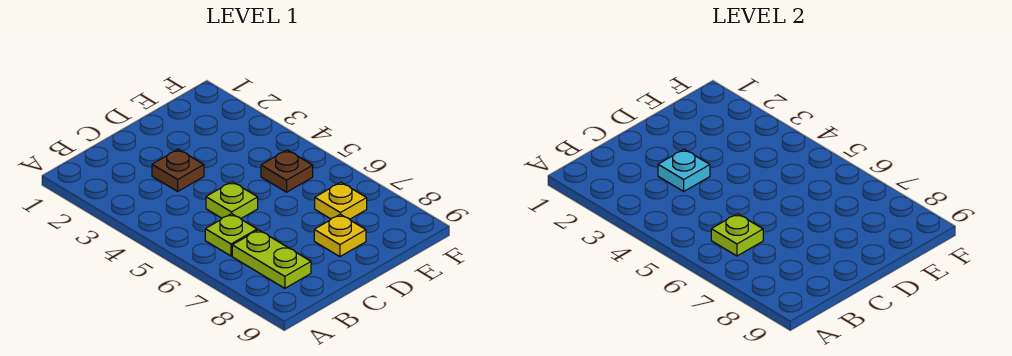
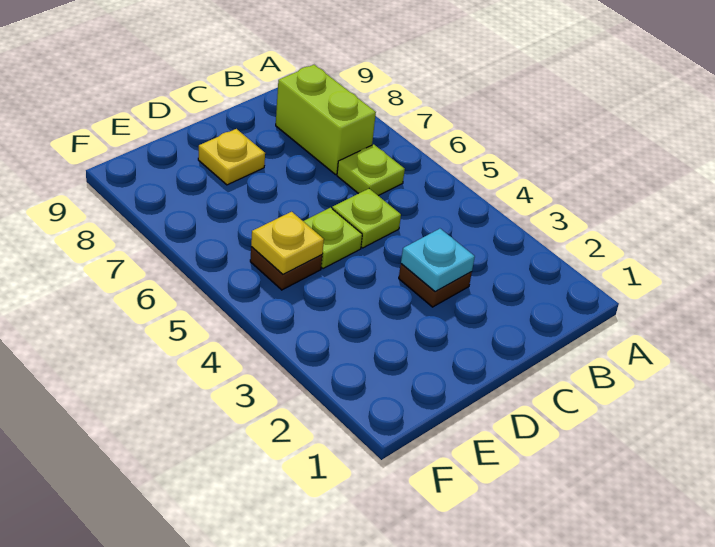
lime 1x1 plate [711,214,763,256] -> lime 1x1 plate moved to [303,208,362,269]
lime 1x2 plate [232,230,311,288] -> lime 1x2 brick [276,65,376,175]
yellow 1x1 plate [315,182,367,219] -> yellow 1x1 plate moved to [251,212,324,274]

